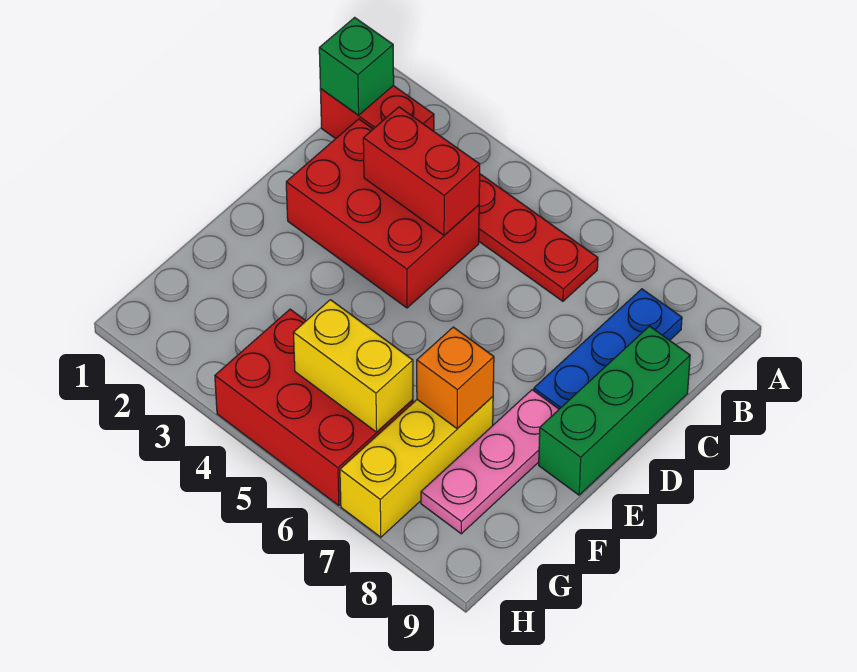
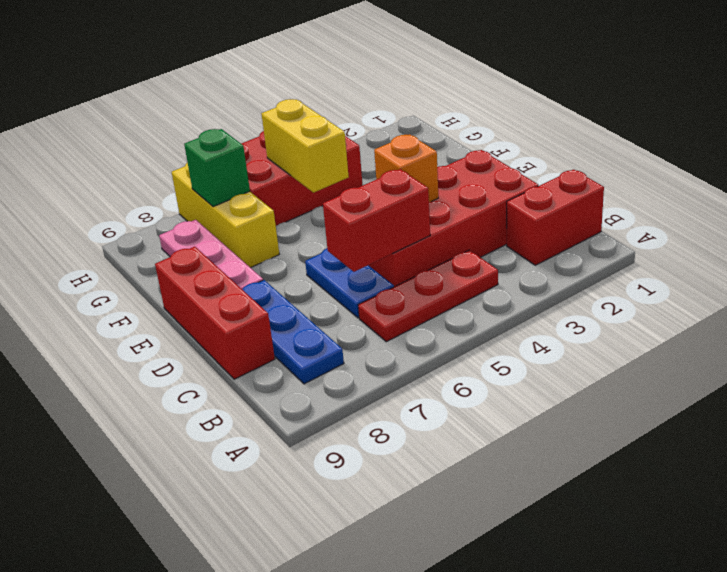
green 1x1 brick [319,17,394,115] -> green 1x1 brick moved to [184,129,250,207]
red 2x3 brick [286,119,479,308] -> red 2x4 brick [368,150,538,287]
red 1x2 brick [363,107,480,235] -> red 1x2 brick moved to [323,169,430,272]
none -> blue 1x2 plate [305,248,394,318]
green 1x3 brick [539,326,690,495] -> red 1x3 brick [155,247,275,379]
orange 1x1 brick [417,327,494,429] -> orange 1x1 brick moved to [374,134,438,202]
yellow 1x2 brick [293,300,413,432] -> yellow 1x2 brick turned to [262,99,349,193]

